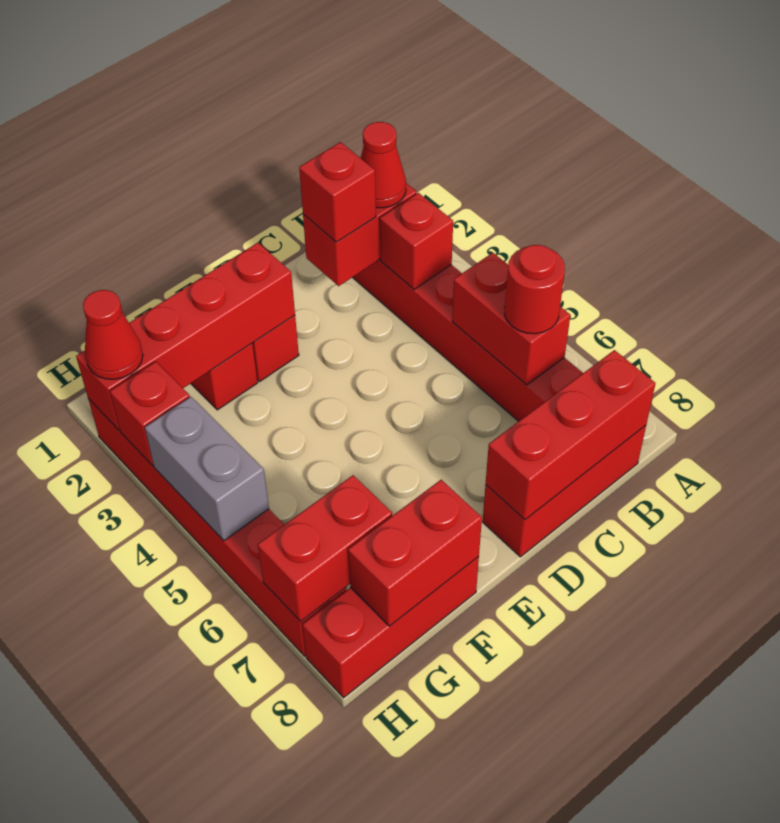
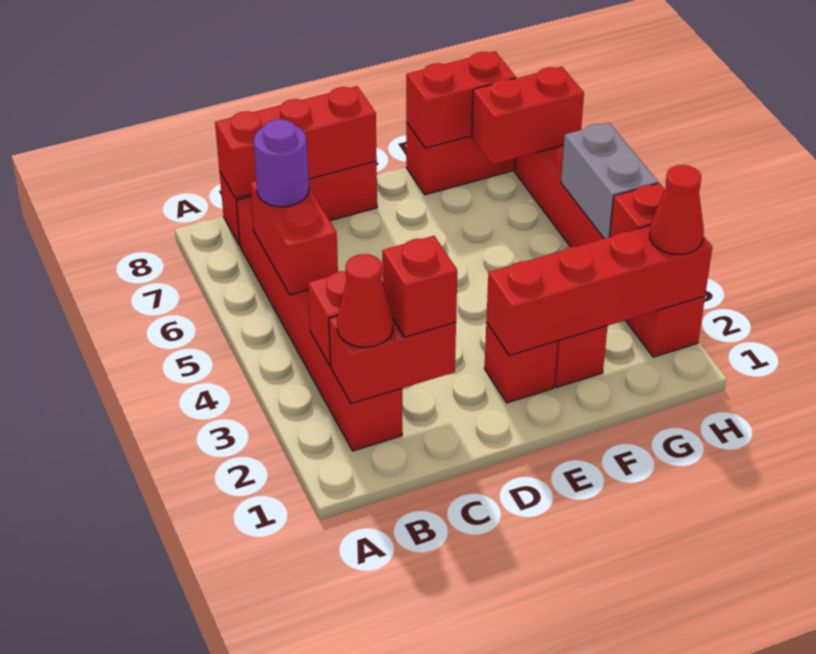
red 1x1 round brick [505,245,565,334] -> purple 1x1 round brick [253,119,309,207]

